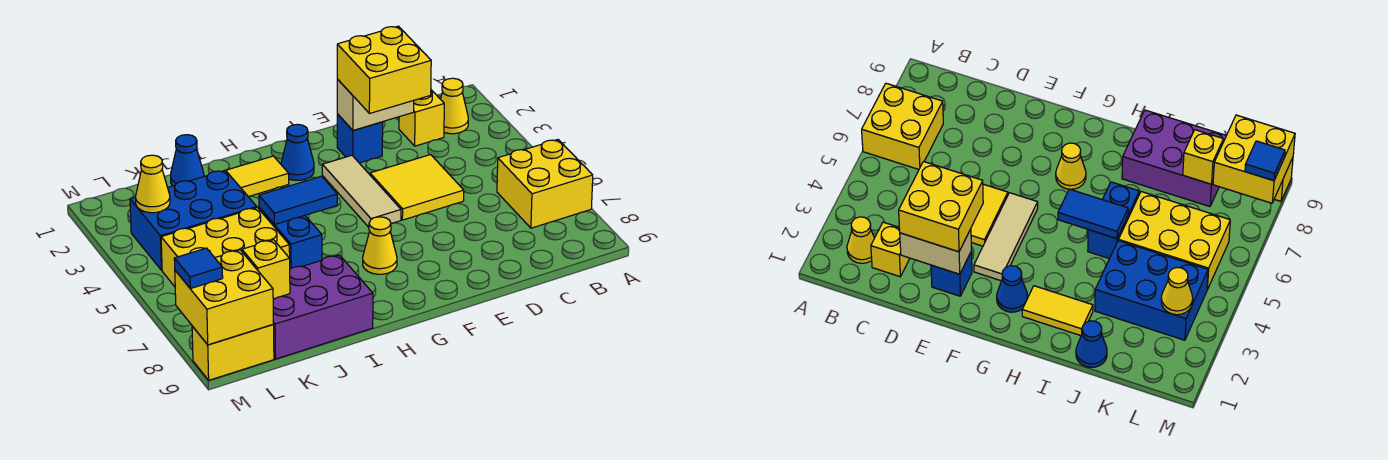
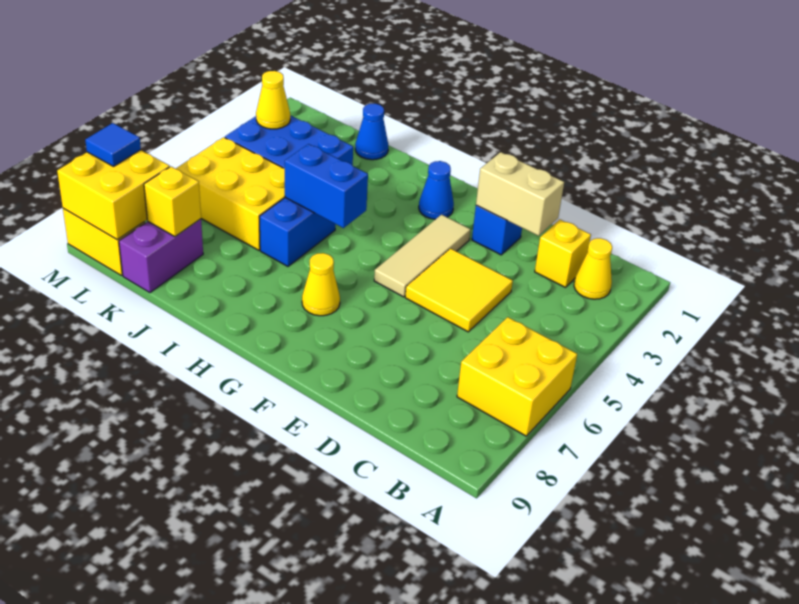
yellow 2x2 brick [337,26,431,114] -> none
yellow 1x2 tile [226,156,289,197] -> none
blue 1x2 tile [259,176,338,225] -> blue 1x2 brick [285,144,368,228]
purple 2x3 brick [273,255,373,359] -> purple 1x2 brick [119,219,203,293]

